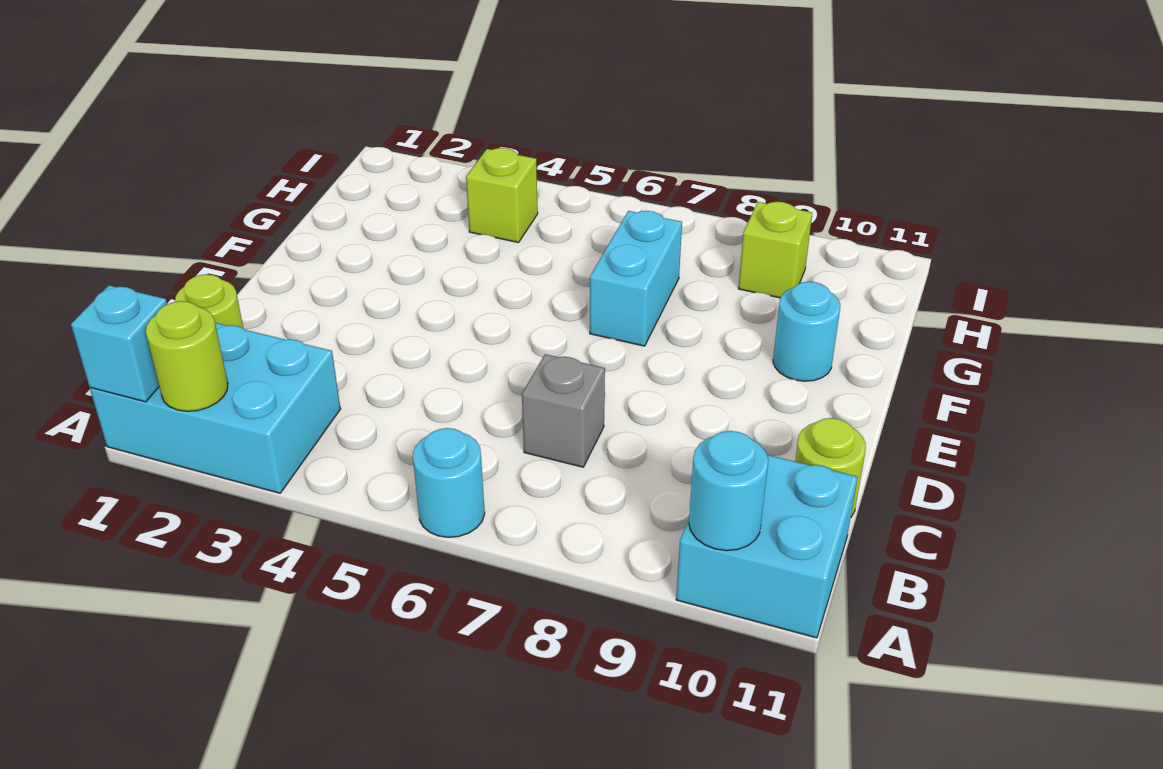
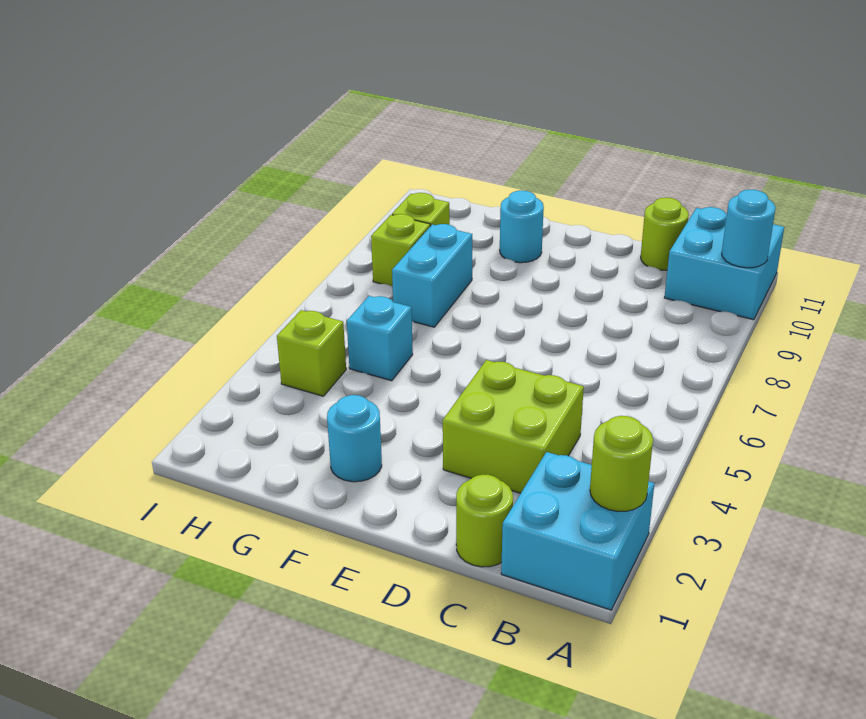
cyan 2x3 brick [90,323,340,493] -> cyan 2x2 brick [501,452,654,610]
cyan 1x1 brick [71,285,167,402] -> cyan 1x1 brick moved to [347,296,413,381]
cyan 1x1 round brick [413,428,485,537] -> cyan 1x1 round brick moved to [327,395,382,482]
none -> lime 2x2 brick [443,360,584,493]
grey 1x1 brick [522,354,605,467] -> none
cyan 1x2 brick [590,211,682,346] -> cyan 1x2 brick turned to [392,224,472,327]
none -> lime 1x1 brick [371,214,430,287]

